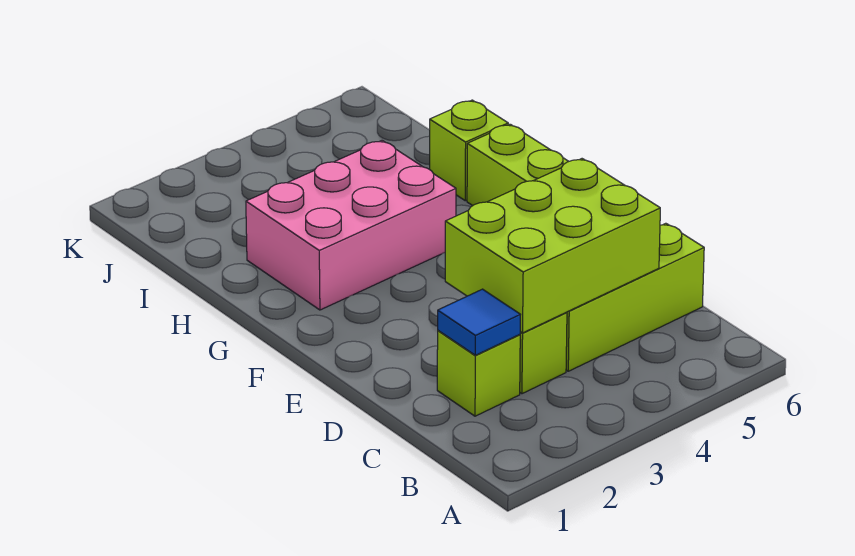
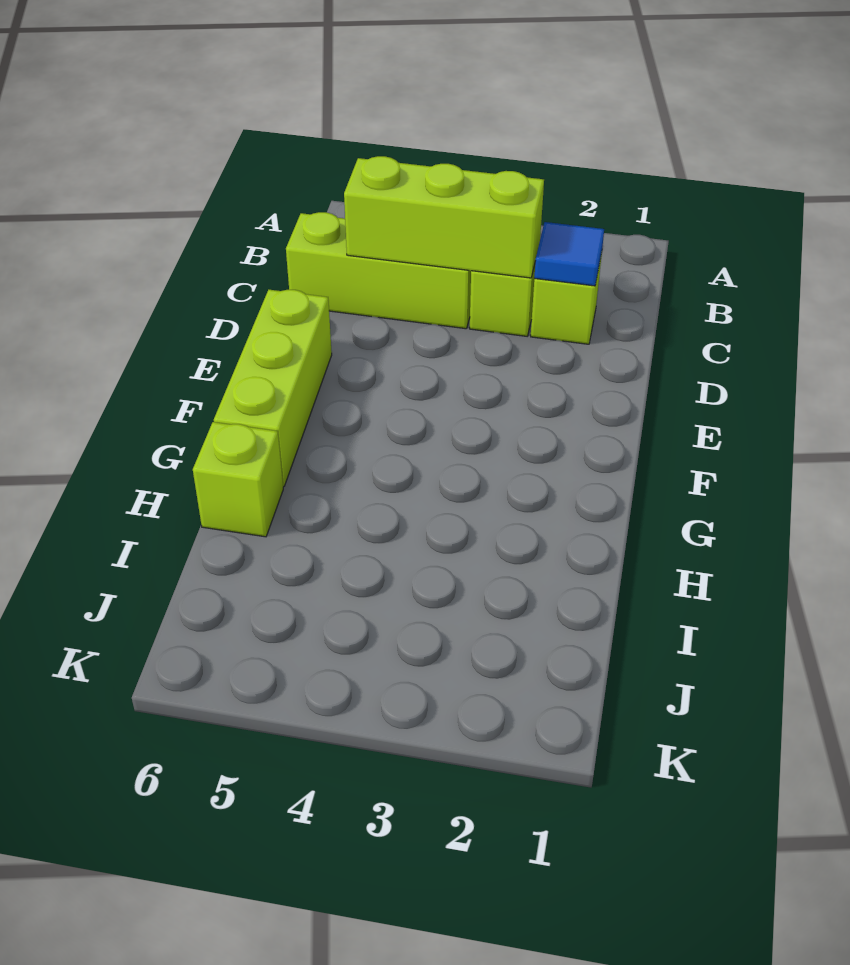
lime 2x3 brick [445,159,660,333] -> lime 1x3 brick [344,156,544,278]
pink 2x3 brick [246,141,456,310] -> none

